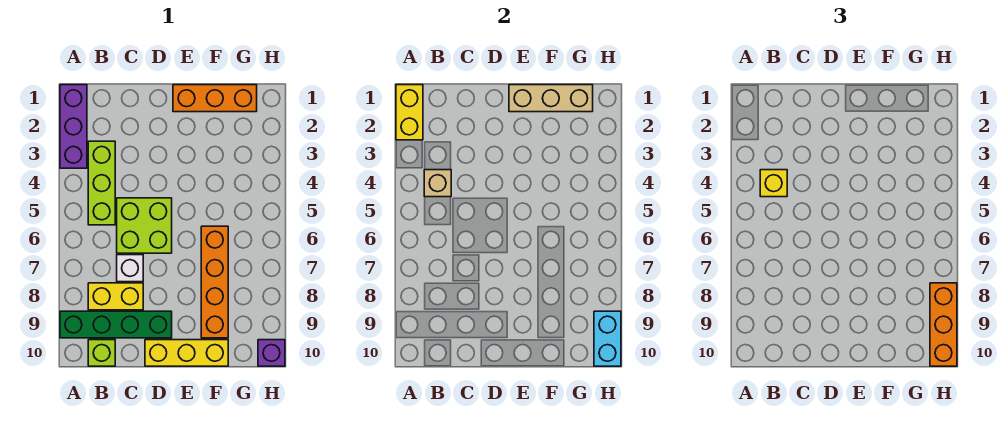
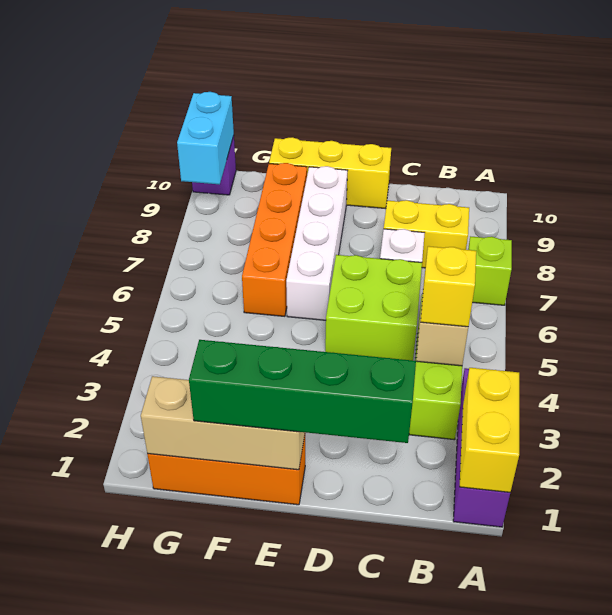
green 1x4 brick [60,311,172,338] -> green 1x4 brick moved to [189,340,416,443]
lime 1x1 brick [88,340,115,366] -> lime 1x1 brick moved to [468,236,512,305]
none -> white 1x4 brick [286,166,348,320]
orange 1x3 brick [930,283,957,366] -> none

